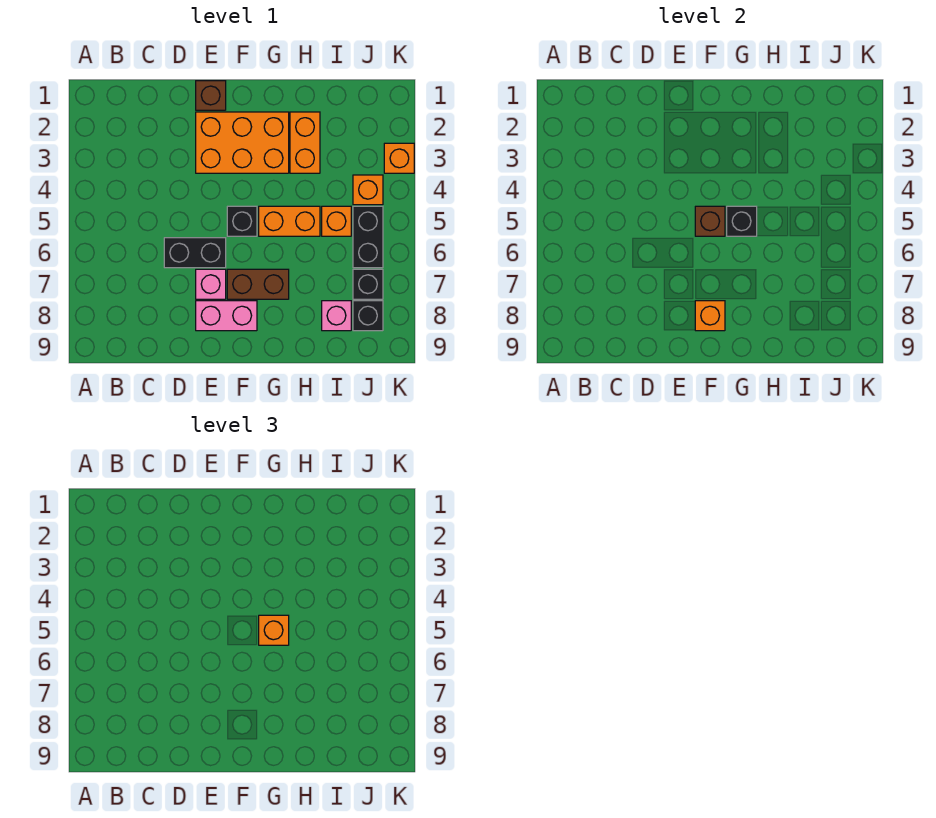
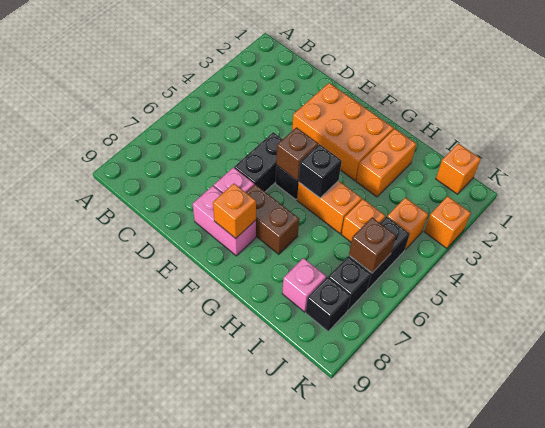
black 1x2 brick [164,238,226,268] -> black 1x2 brick turned to [234,132,283,192]
brown 1x1 brick [196,81,226,110] -> brown 1x1 brick moved to [349,218,396,273]
orange 1x1 brick [259,615,289,645] -> orange 1x1 brick moved to [436,143,481,194]

